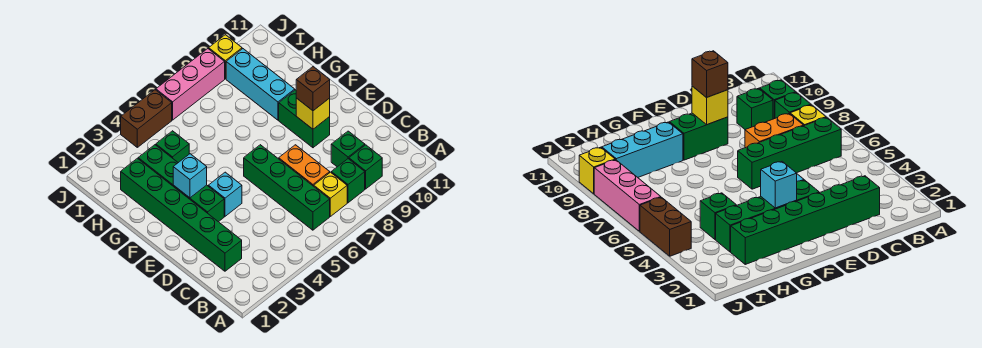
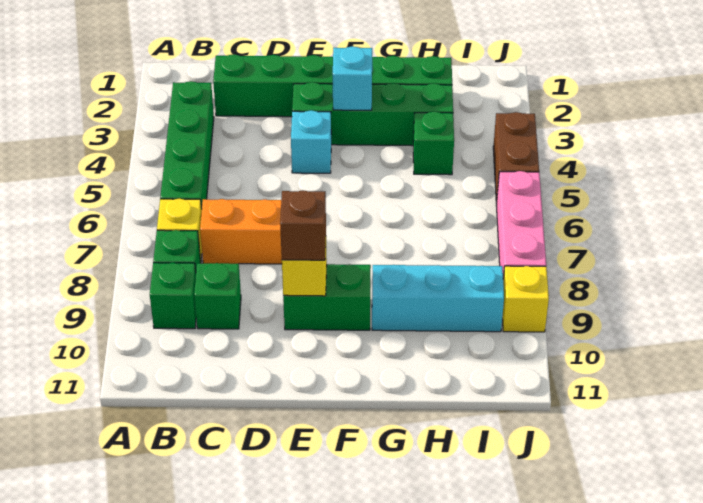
green 1x4 brick [244,145,330,230] -> green 1x4 brick turned to [160,81,214,209]

